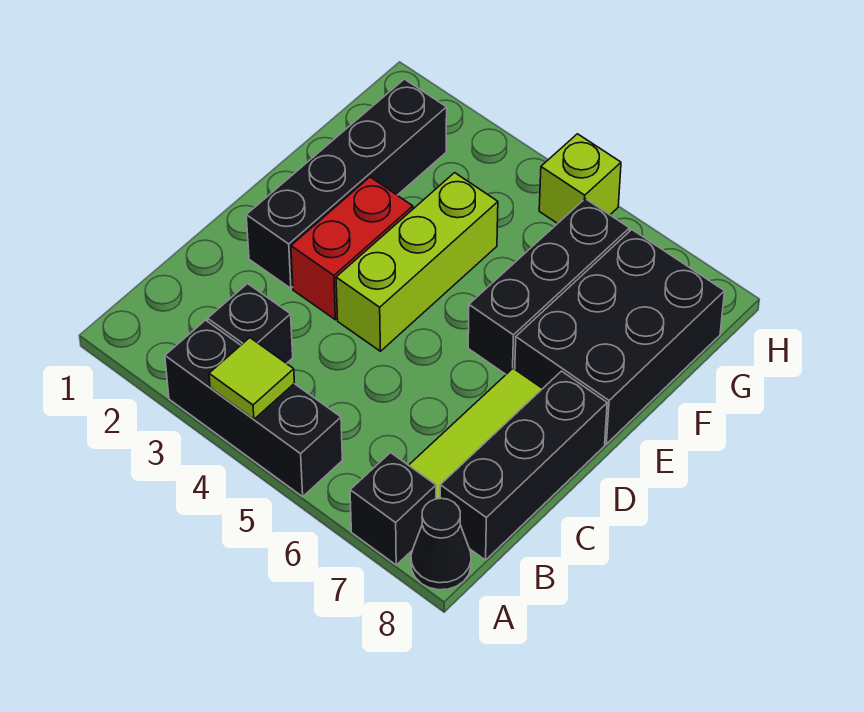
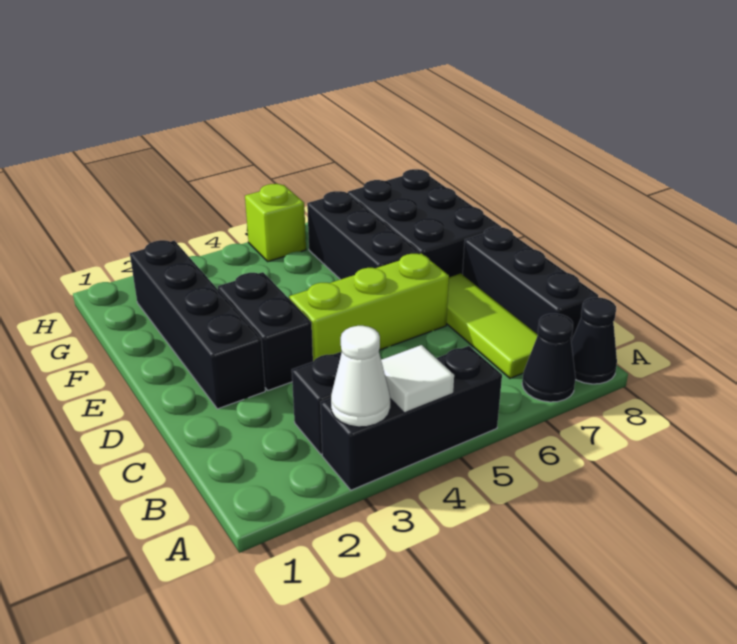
none -> white 1x1 cone [331,326,390,427]
lime 1x1 tile [209,338,294,419] -> white 1x1 tile [381,345,454,413]
black 1x1 brick [350,453,436,565] -> black 1x1 cone [522,314,576,402]
red 1x2 brick [291,177,413,320] -> black 1x2 brick [218,272,313,390]
lime 1x3 brick [336,173,498,351] -> lime 1x3 brick turned to [289,253,449,361]

